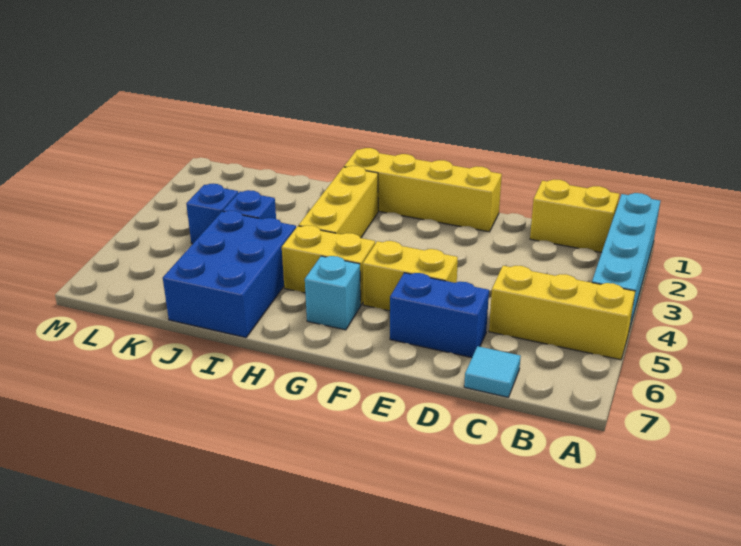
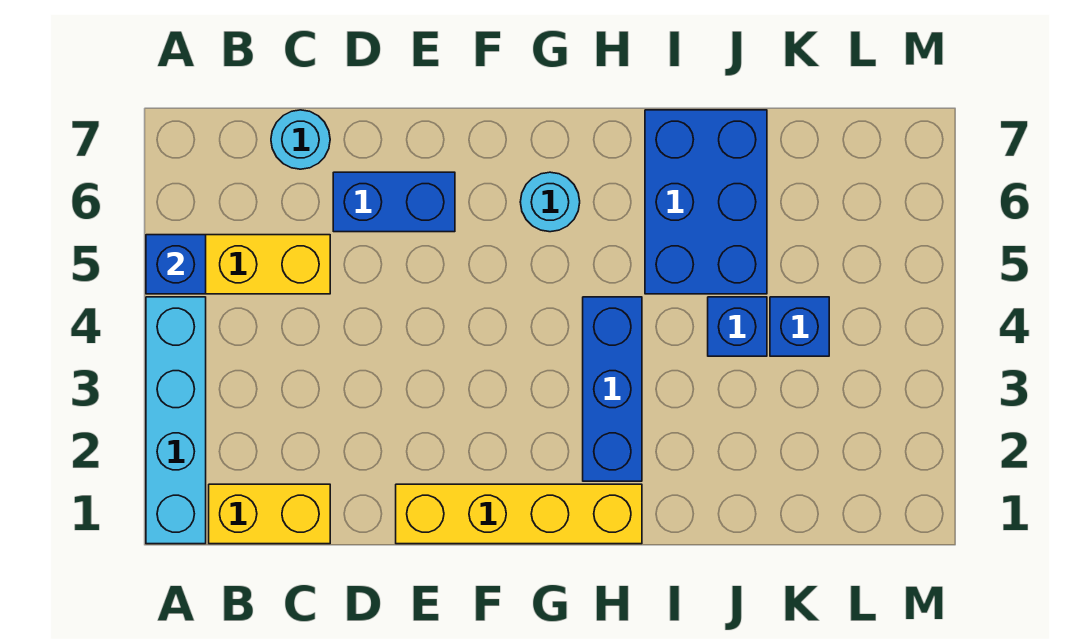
none -> blue 1x1 brick [146,235,206,294]
cyan 1x1 tile [464,346,521,397] -> cyan 1x1 round brick [271,110,330,169]
yellow 1x2 brick [363,241,458,311] -> none
yellow 1x2 brick [282,225,375,305] -> none
cyan 1x1 brick [305,256,361,330] -> cyan 1x1 round brick [520,172,580,232]
yellow 1x3 brick [299,166,378,238] -> blue 1x3 brick [583,297,642,481]

